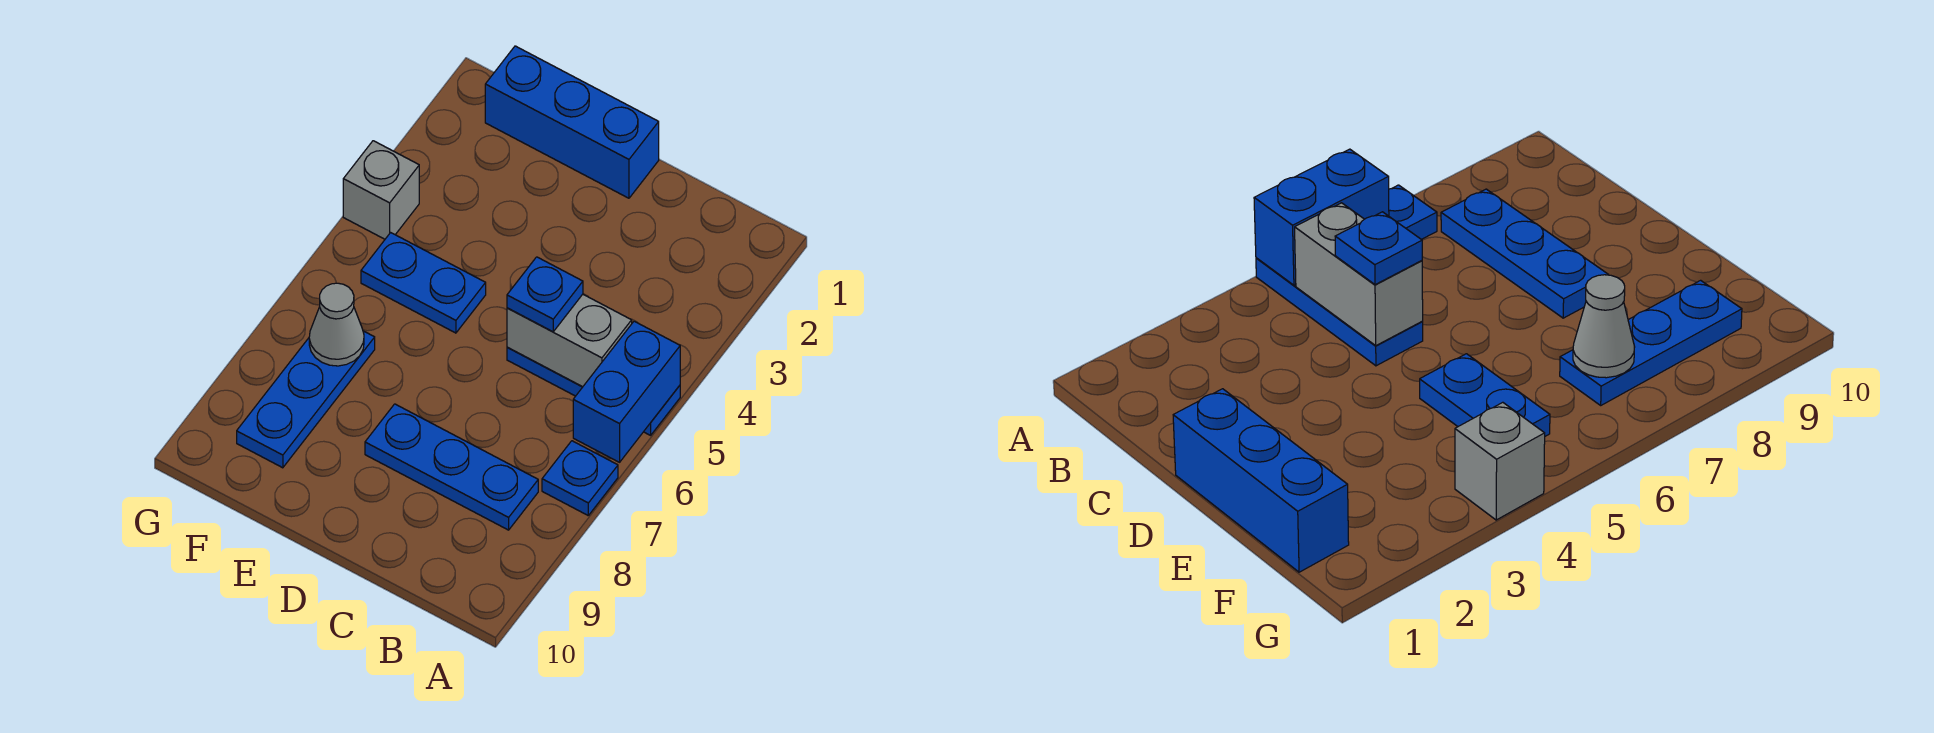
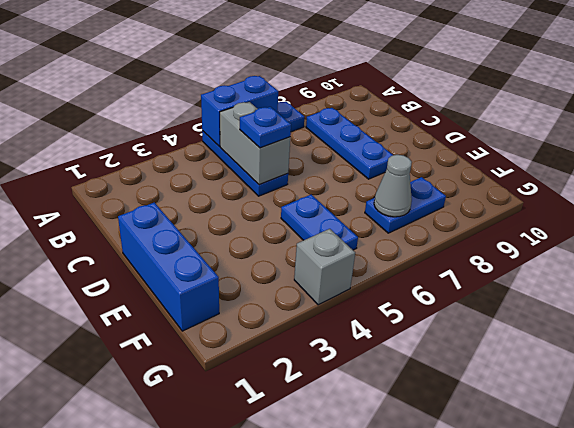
blue 1x3 plate [237,331,375,468] -> blue 1x2 plate [365,177,446,233]

